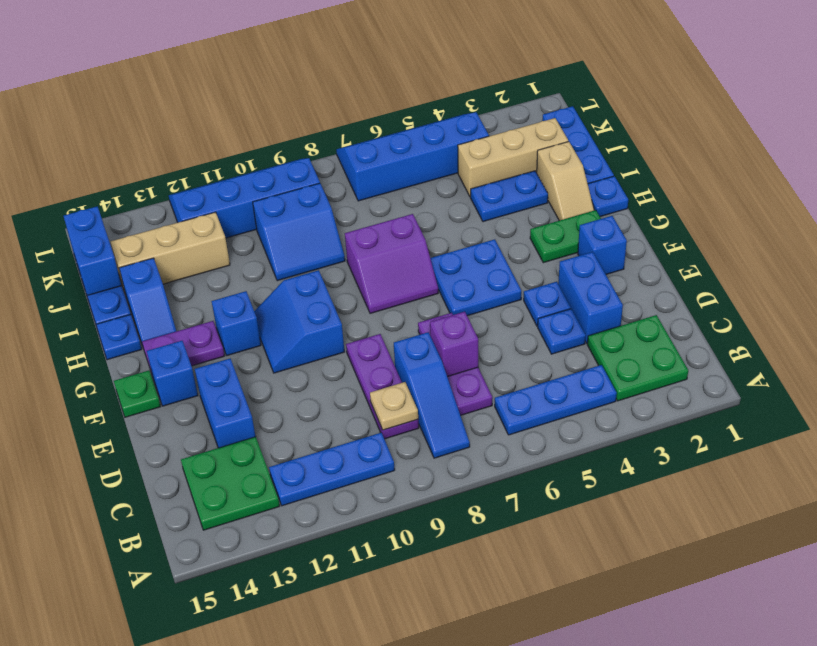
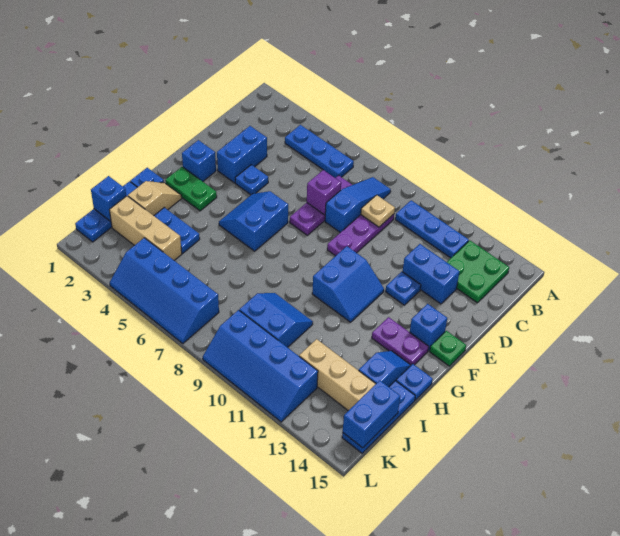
green 2x2 plate [587,315,688,401] -> none
blue 1x1 plate [538,309,586,354] -> blue 1x1 plate moved to [385,272,421,305]
blue 1x2 brick [195,359,256,448] -> blue 1x2 brick turned to [403,244,460,304]
blue 2x2 plate [430,239,521,316] -> blue 2x2 slope [219,191,288,251]
purple 2x2 slope [345,214,438,313] -> none
blue 1x1 brick [212,291,261,355] -> blue 1x1 brick moved to [91,176,126,221]

